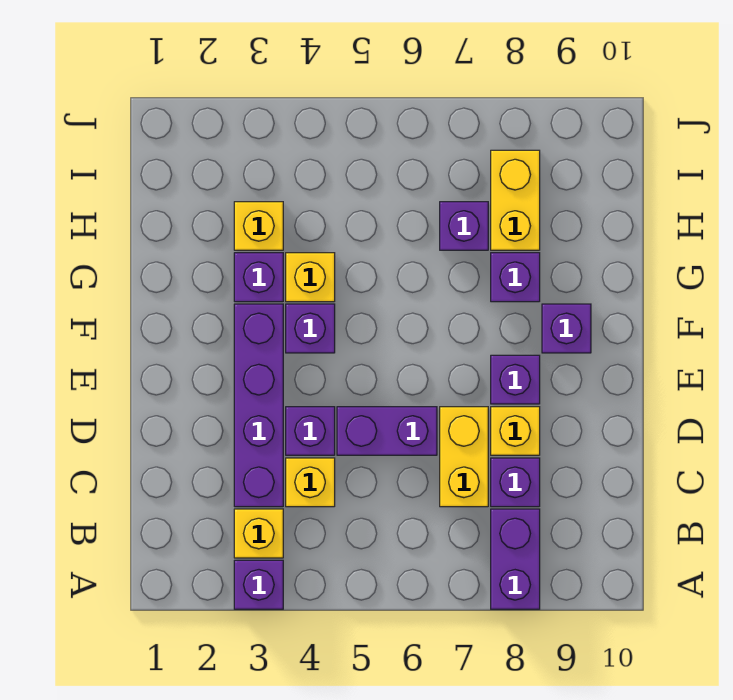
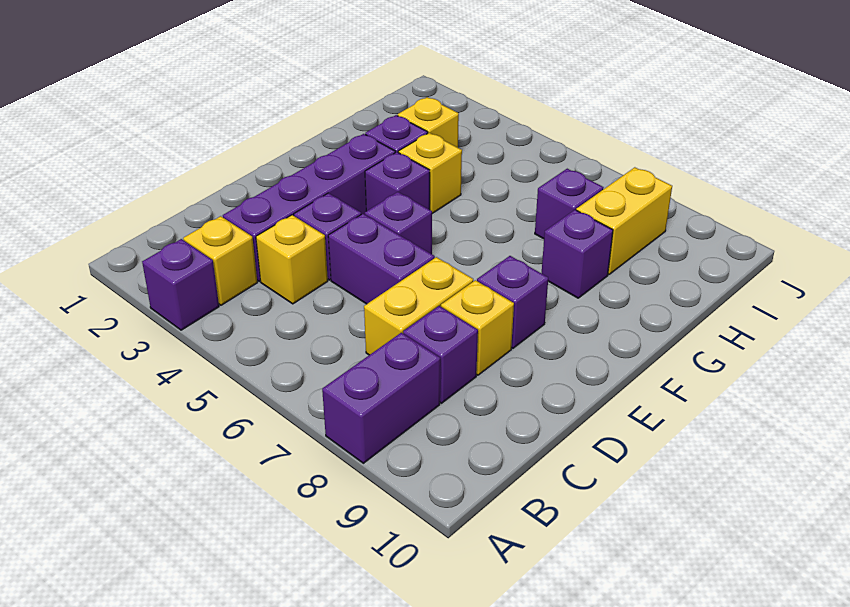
purple 1x1 brick [542,304,591,353] -> purple 1x1 brick moved to [365,192,432,254]

